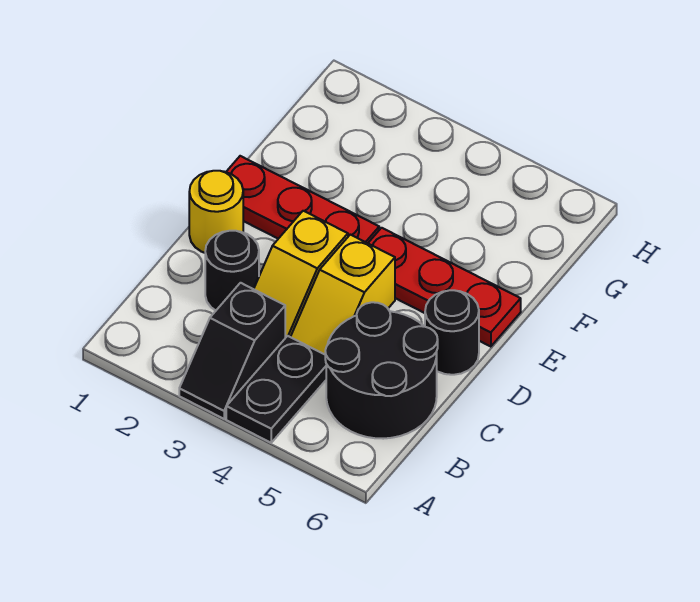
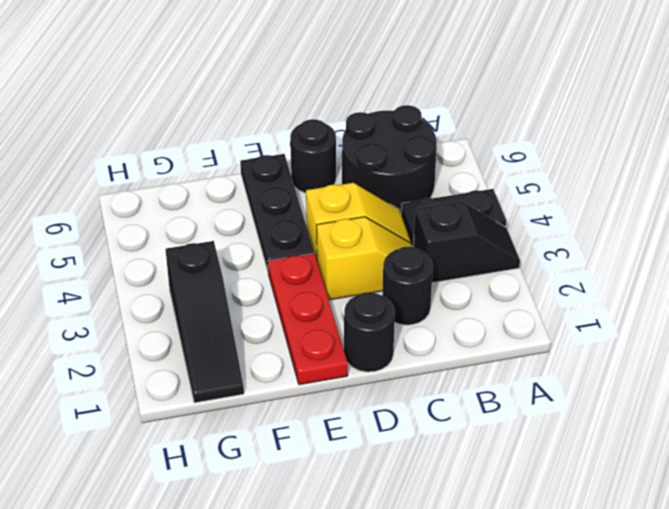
yellow 1x1 round brick [189,171,243,253] -> black 1x1 round brick [344,292,395,372]
red 1x3 plate [368,228,521,347] -> black 1x3 plate [240,154,314,271]
none -> black 1x3 slope [166,241,244,403]

